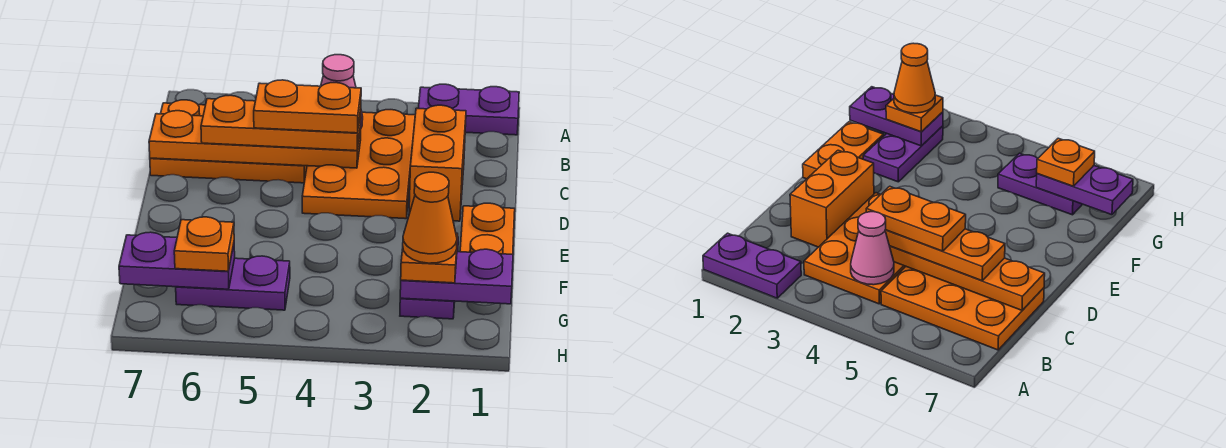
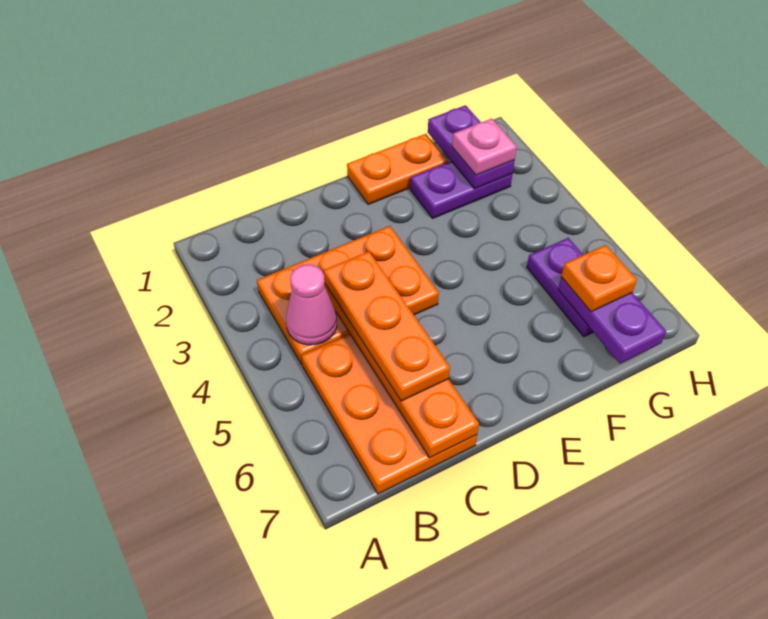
purple 1x2 plate [418,84,519,135] -> none
orange 1x2 brick [409,105,466,221] -> none
orange 1x2 plate [254,80,361,133] -> none
orange 1x1 plate [401,233,458,283] -> pink 1x1 plate [452,119,517,175]
orange 1x1 cone [403,172,457,263] -> none

